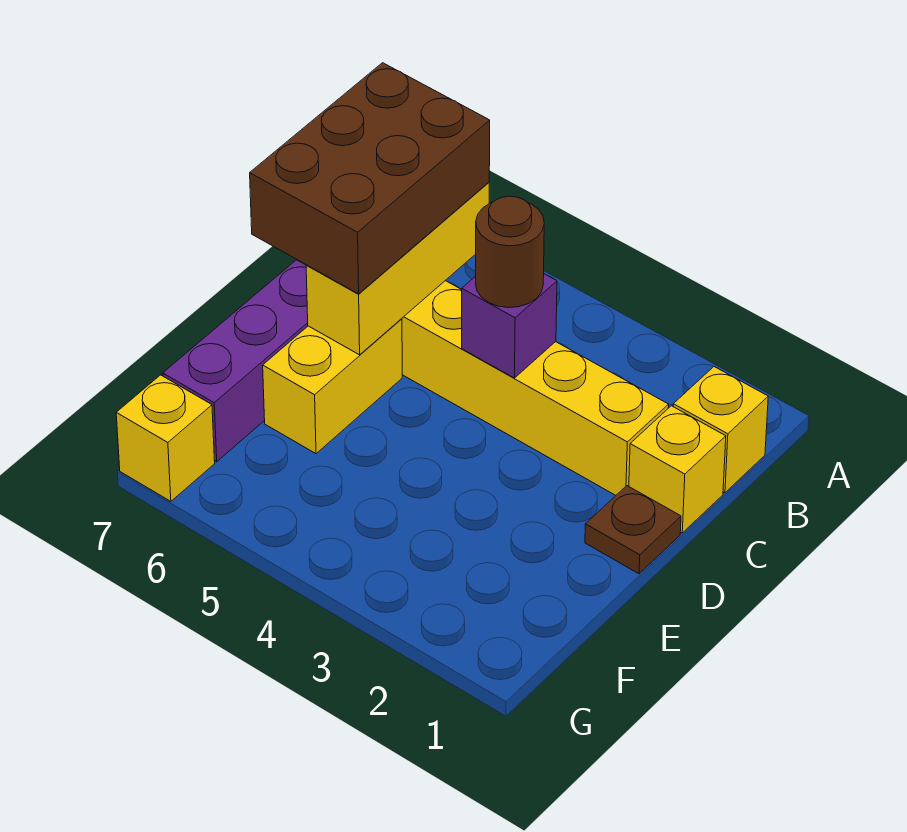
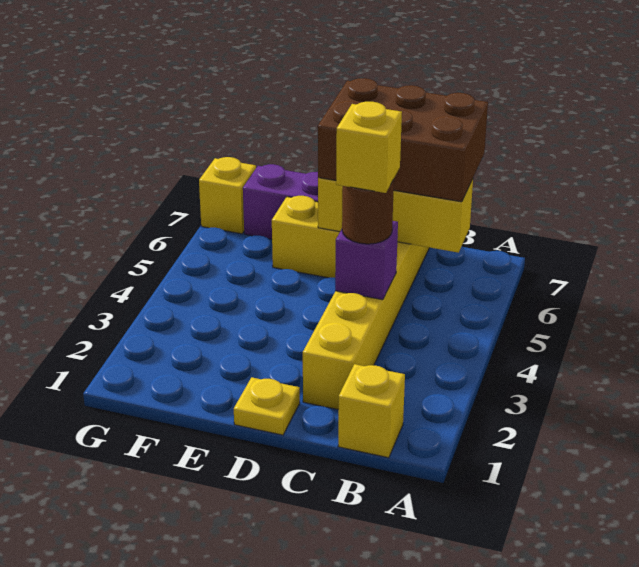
yellow 1x1 brick [629,406,726,533] -> yellow 1x1 brick moved to [336,102,402,193]
brown 1x1 plate [585,486,681,574] -> yellow 1x1 plate [234,377,300,435]

